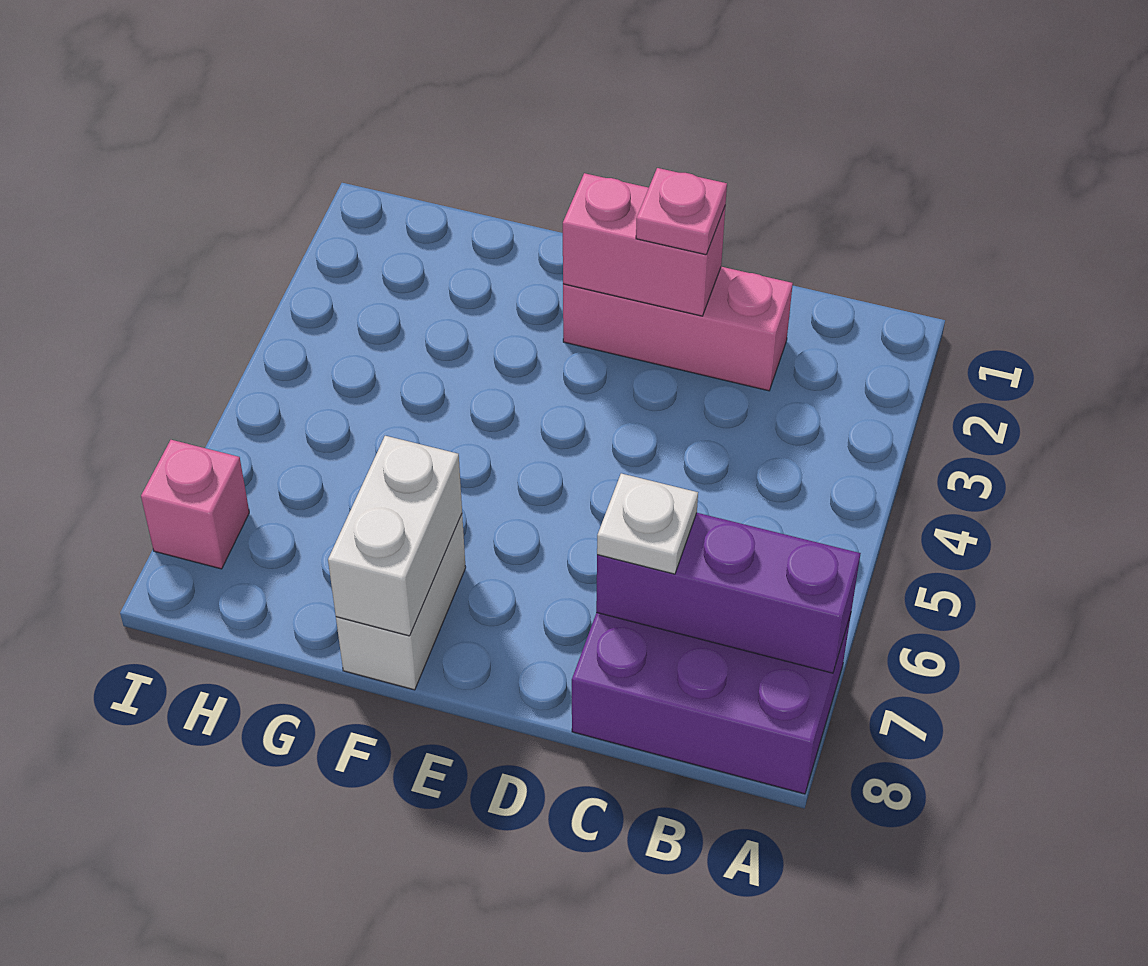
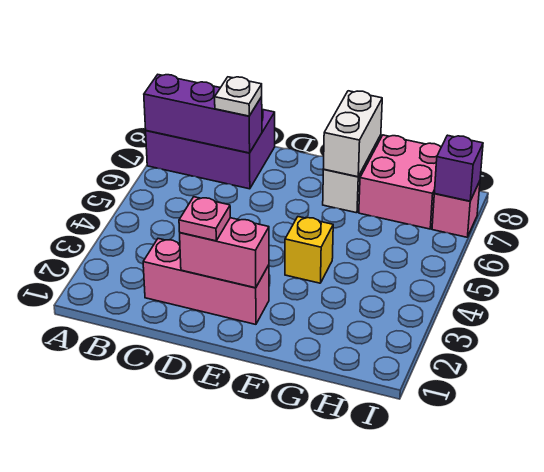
none -> yellow 1x1 brick [285,217,333,283]
none -> pink 2x2 brick [359,135,441,229]
none -> purple 1x1 brick [434,135,483,201]

